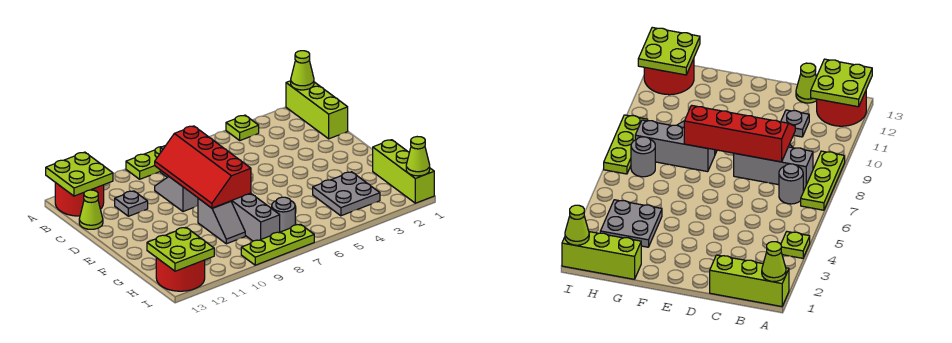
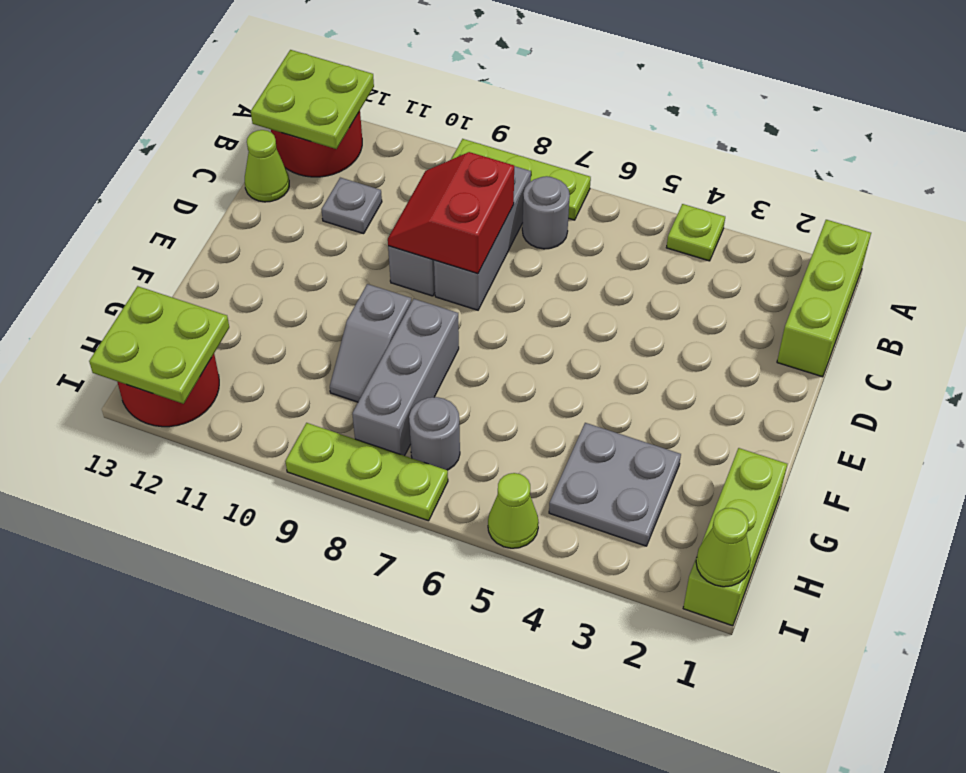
lime 1x1 cone [291,51,314,90] -> lime 1x1 cone moved to [488,473,539,548]
red 2x4 slope [155,126,251,208] -> red 2x2 slope [388,152,514,274]

